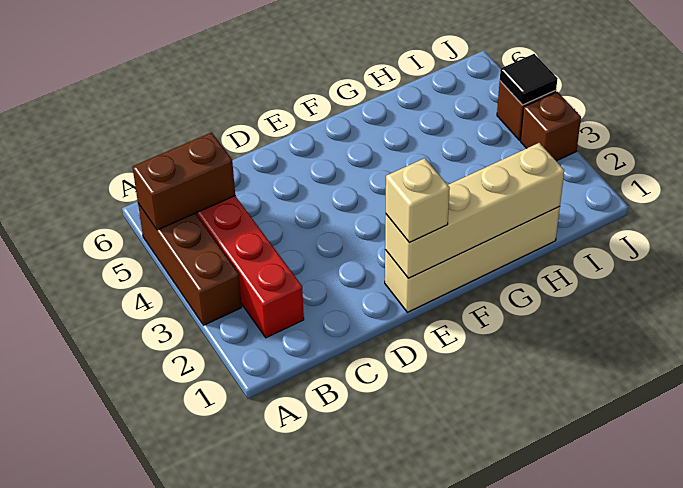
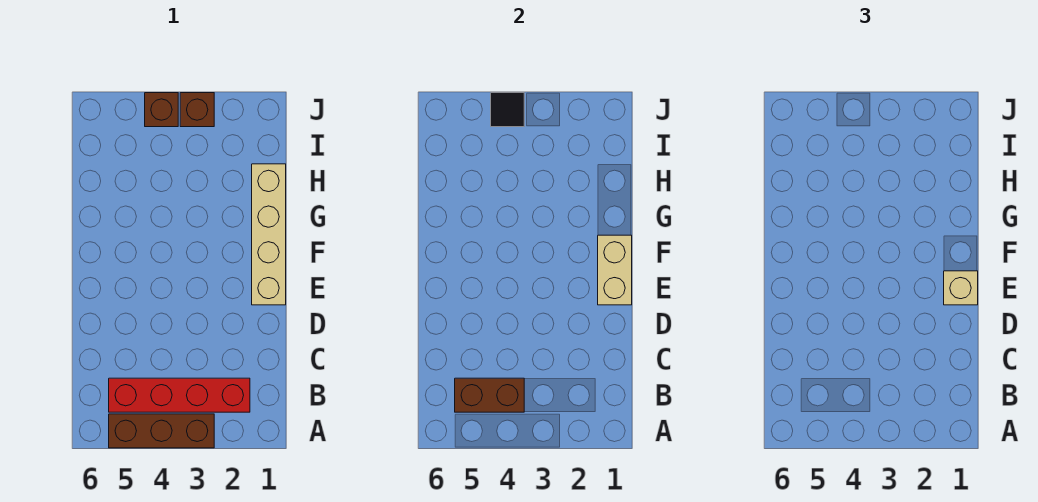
brown 1x2 brick [133,133,235,230] -> brown 1x2 brick turned to [455,378,524,412]
tan 1x4 brick [385,143,564,278] -> tan 1x2 brick [598,235,632,305]

